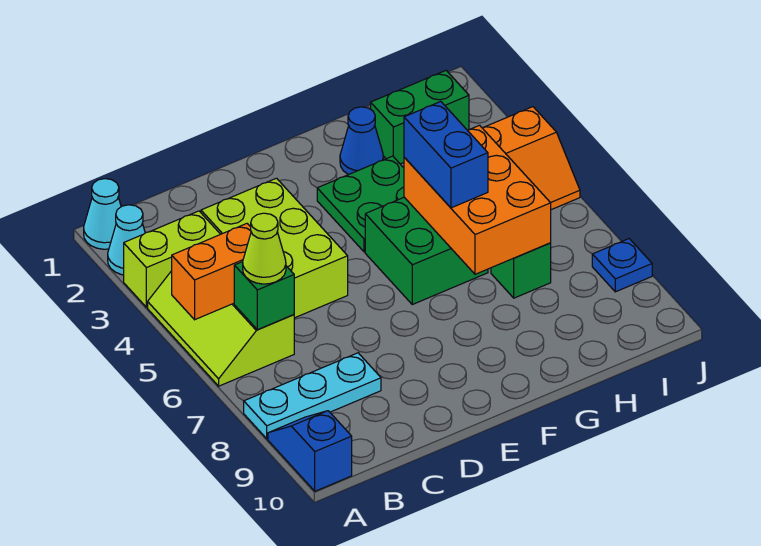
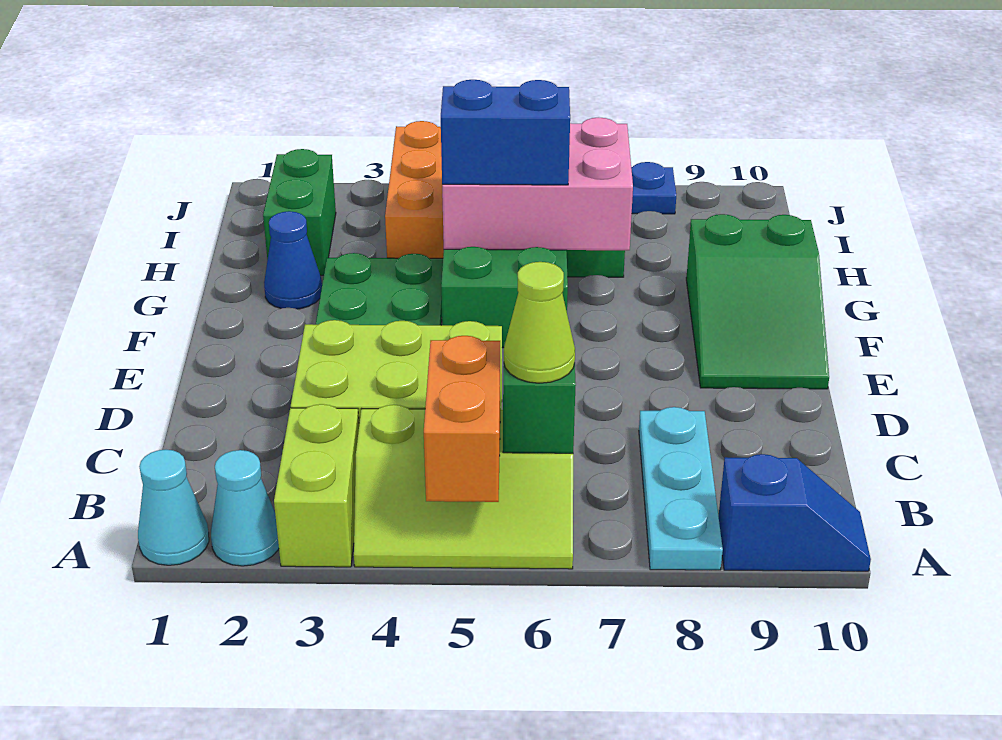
blue 1x2 slope [268,411,352,491] -> blue 1x2 slope turned to [718,454,871,571]
none -> green 2x3 slope [686,214,829,389]
orange 2x3 brick [404,125,551,274] -> pink 2x3 brick [442,118,633,250]

